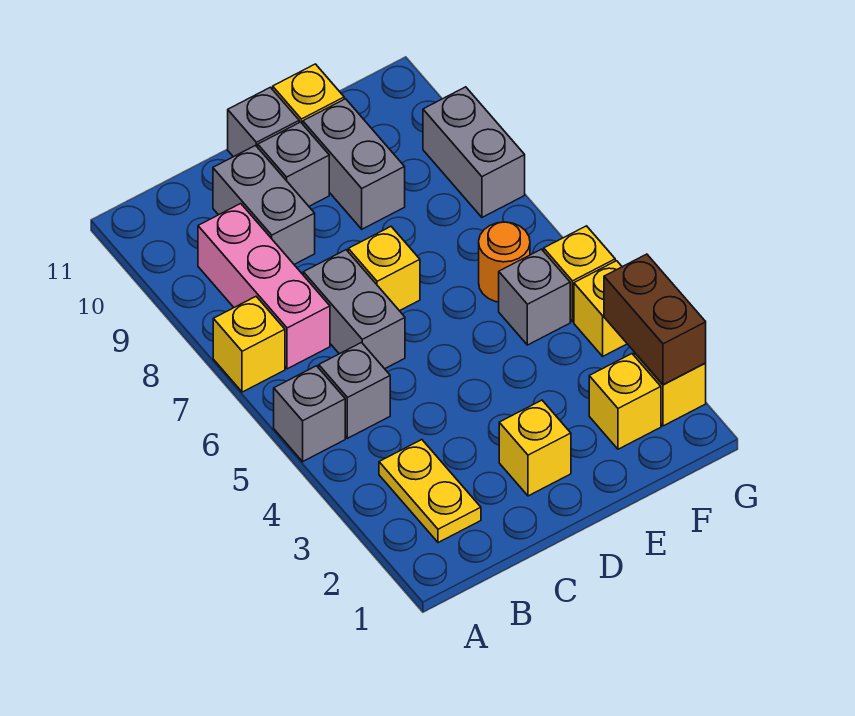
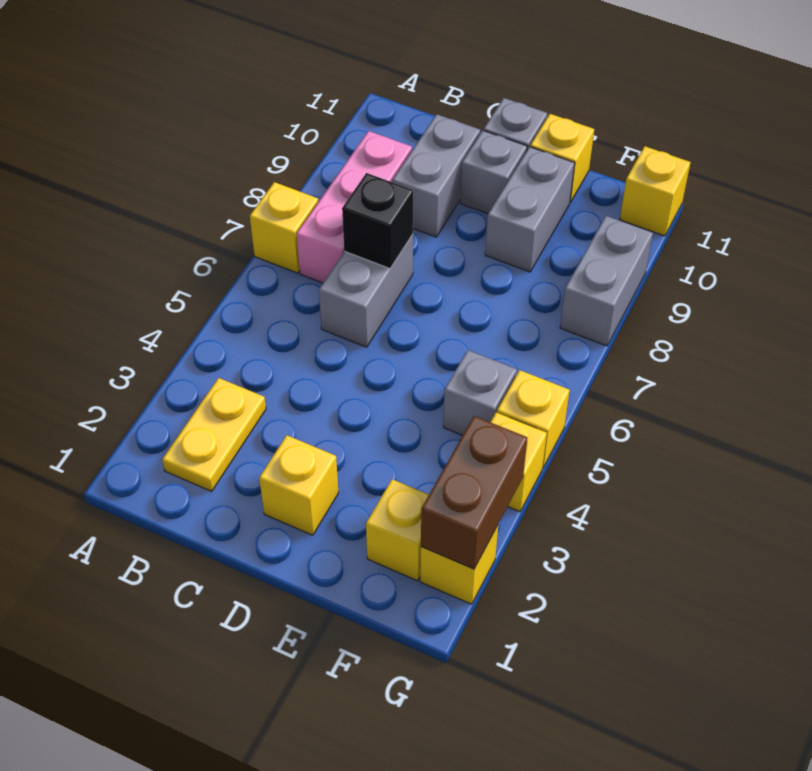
grey 1x1 brick [274,366,345,462] -> none
grey 1x1 brick [319,343,390,438] -> none
none -> black 1x1 brick [342,173,413,268]
yellow 1x1 brick [348,227,420,311] -> yellow 1x1 brick moved to [620,146,690,236]
orange 1x1 round brick [479,222,530,302] -> none

